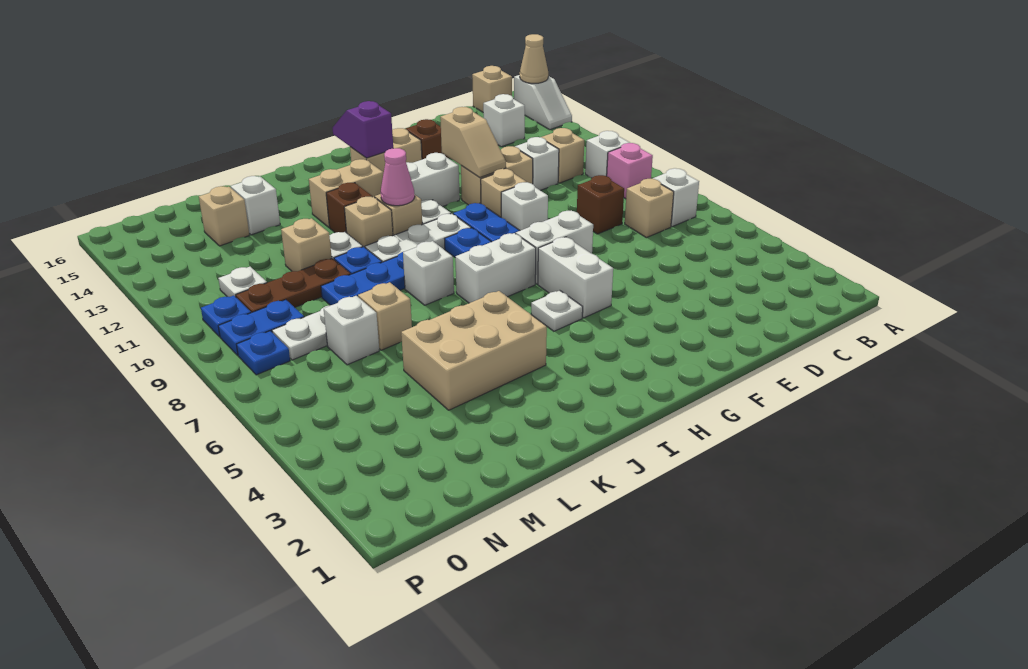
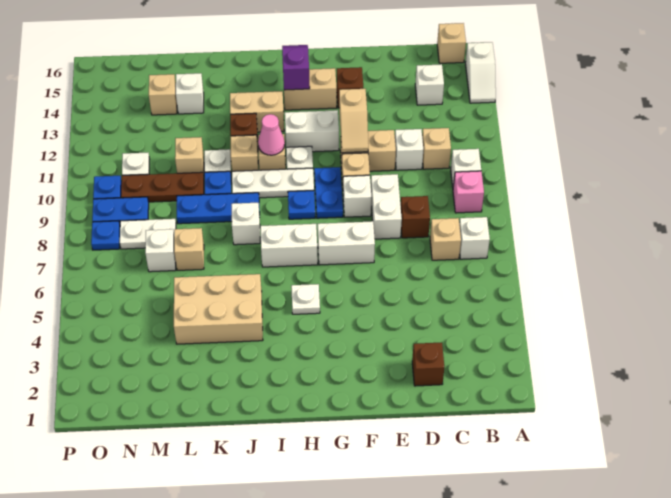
tan 1x1 cone [520,34,548,83] -> none
none -> brown 1x1 brick [412,342,444,386]
white 1x2 brick [538,237,613,318] -> white 1x2 brick moved to [371,174,402,239]

